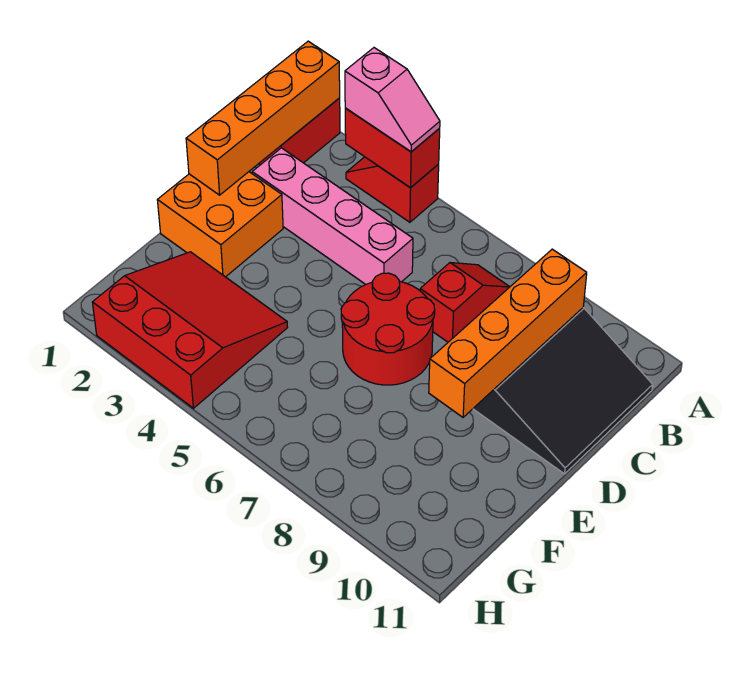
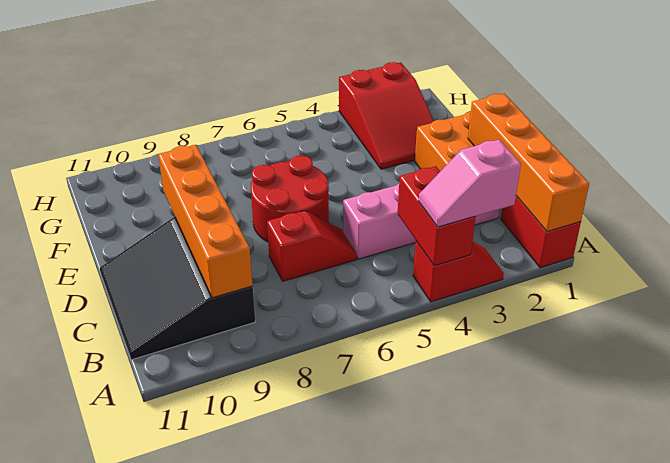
red 1x2 brick [345,108,440,188] -> red 1x2 brick turned to [398,166,475,266]
red 1x2 slope [420,263,510,342] -> red 1x2 slope turned to [267,211,357,281]
red 3x3 slope [92,252,288,408] -> red 2x3 slope [339,62,434,169]

